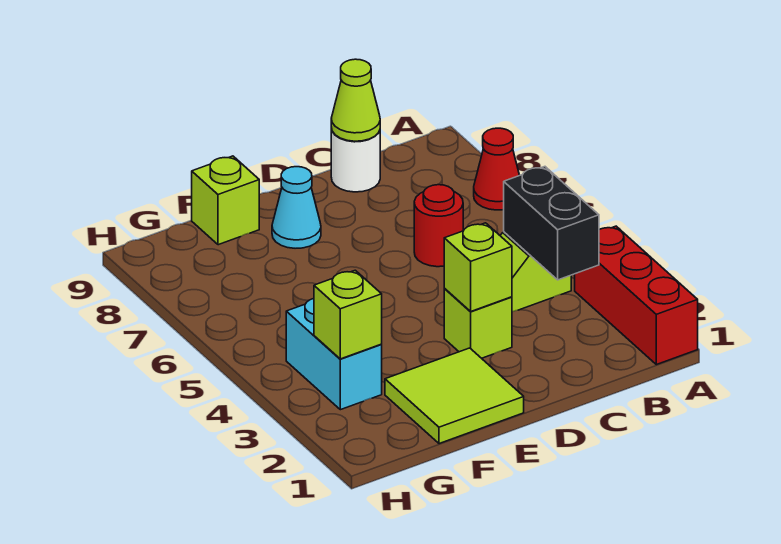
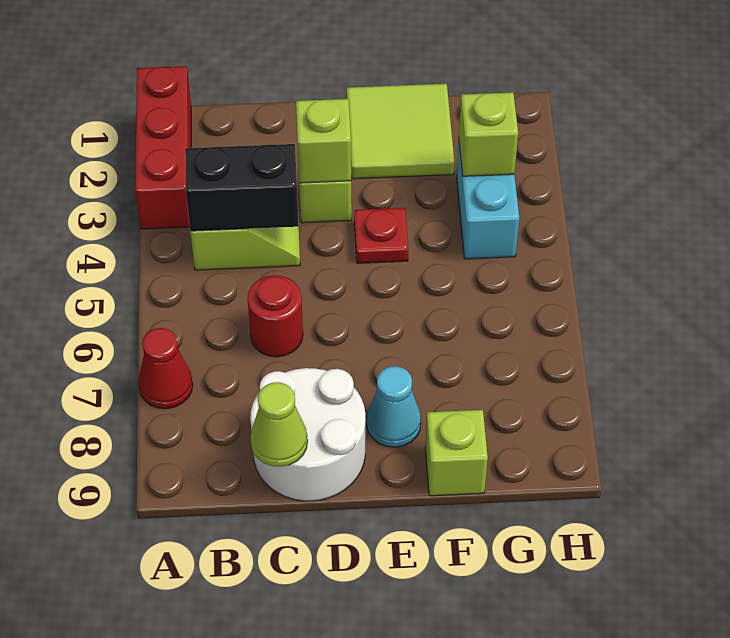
black 1x2 brick [504,167,599,280] -> black 1x2 brick turned to [185,144,299,231]
white 1x1 round brick [331,128,380,192] -> white 2x2 round brick [250,368,365,501]
none -> red 1x1 plate [354,208,408,263]

